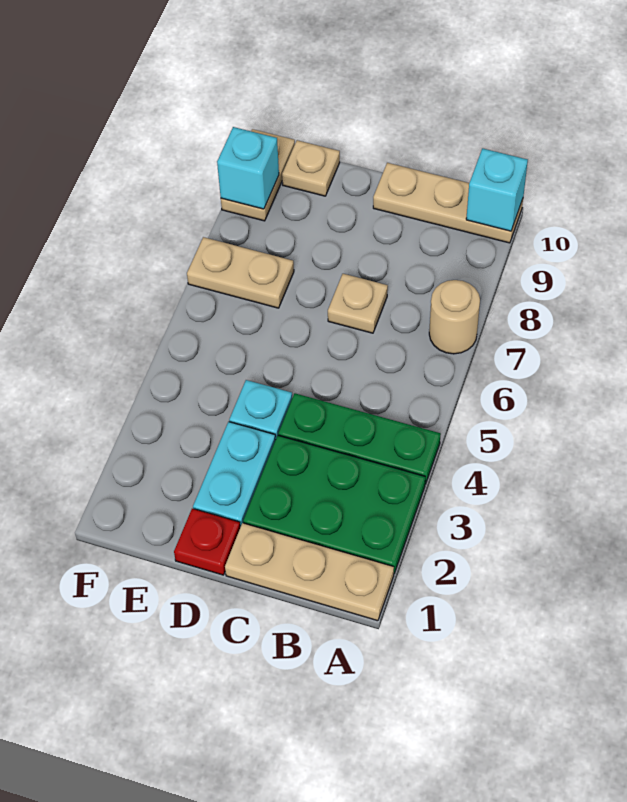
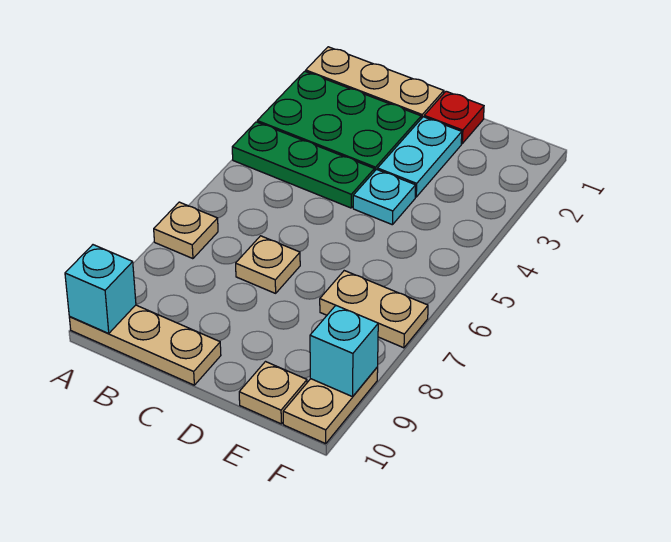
tan 1x1 round brick [429,280,480,354] -> tan 1x1 plate [154,202,218,259]

